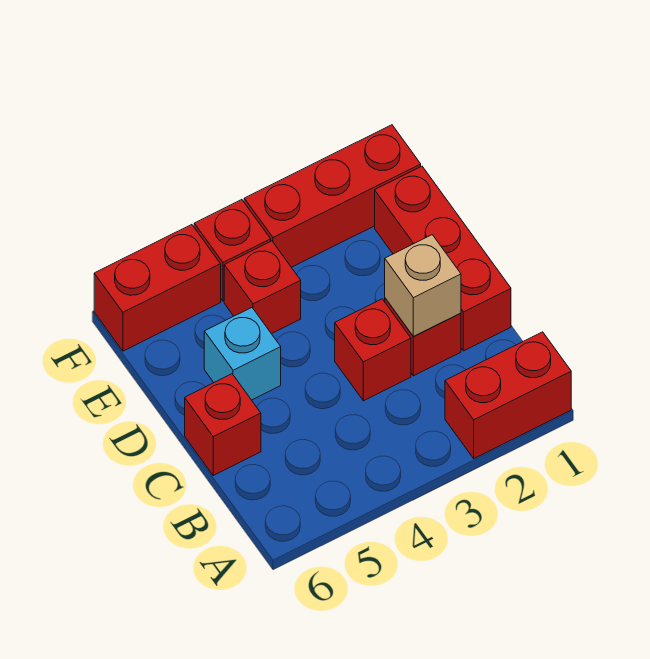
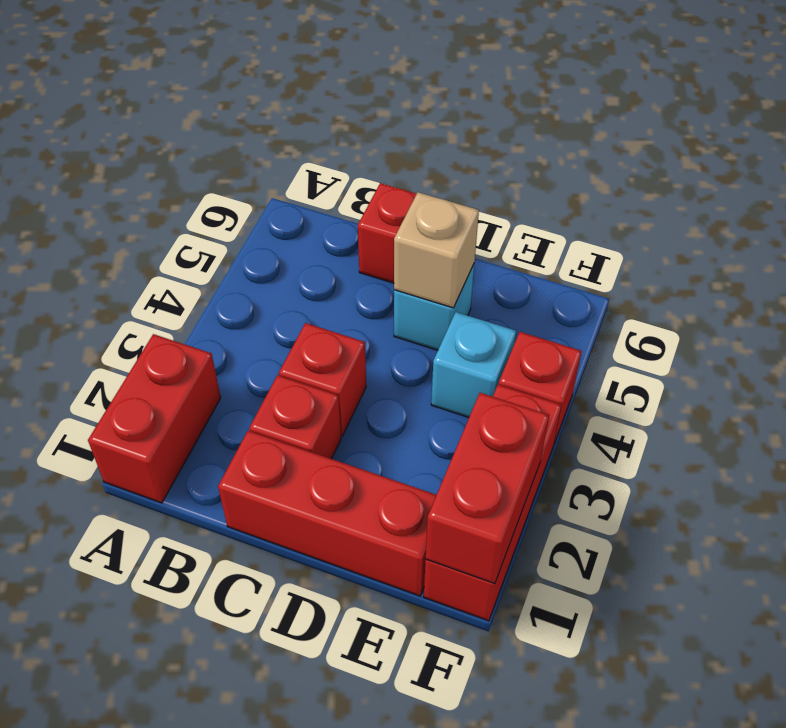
tan 1x1 brick [385,235,461,336] -> tan 1x1 brick moved to [394,192,479,308]
red 1x1 brick [224,241,301,334] -> cyan 1x1 brick [431,312,516,417]
red 1x2 brick [94,225,221,351] -> red 1x2 brick moved to [426,393,549,584]

